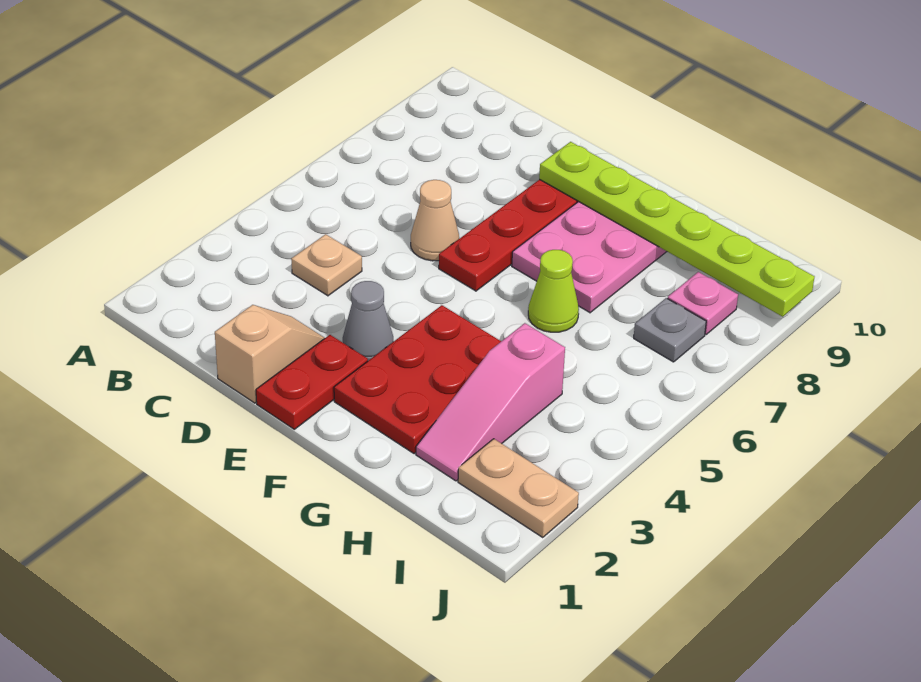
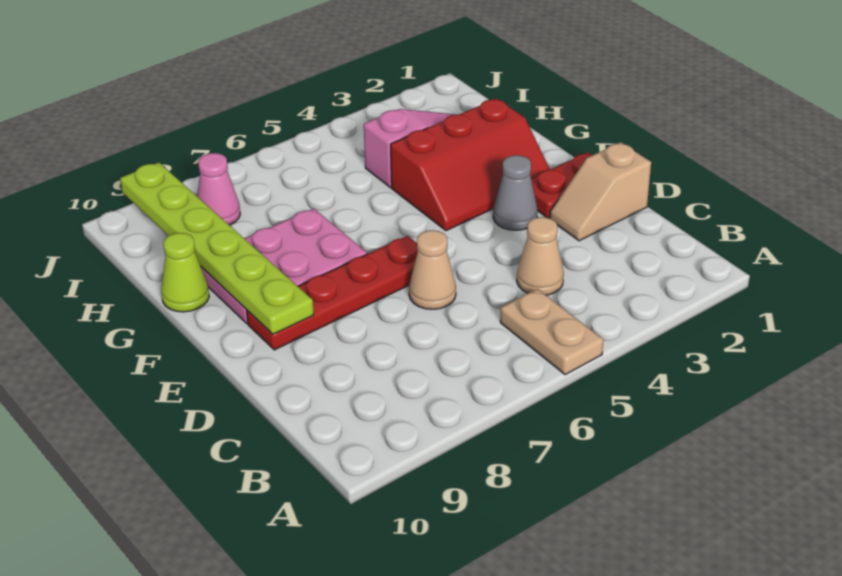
tan 1x1 plate [291,234,362,296] -> tan 1x1 cone [517,217,564,295]
red 2x3 plate [334,305,501,453] -> red 2x3 slope [391,99,550,231]
lime 1x1 cone [528,250,579,332] -> lime 1x1 cone moved to [161,233,209,312]
tan 1x2 plate [458,439,579,538] -> tan 1x2 plate moved to [500,289,603,375]
grey 1x1 plate [634,298,706,362] -> none
pink 1x1 plate [667,272,738,334] -> pink 1x1 cone [197,153,240,225]

